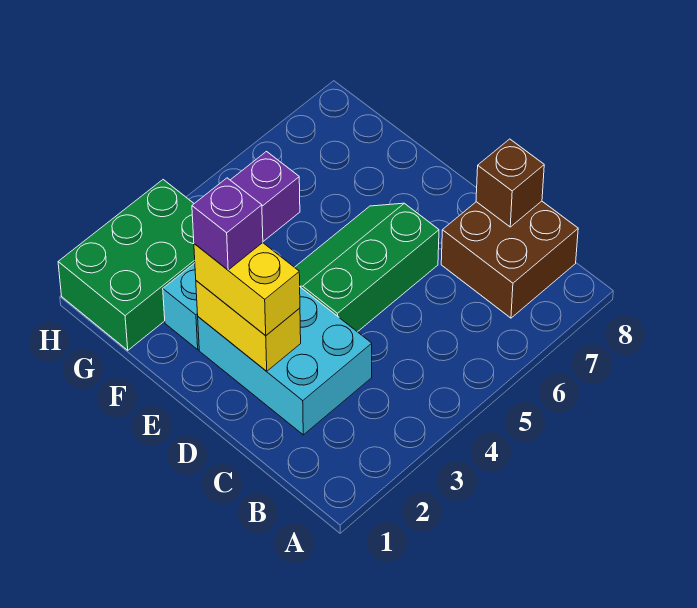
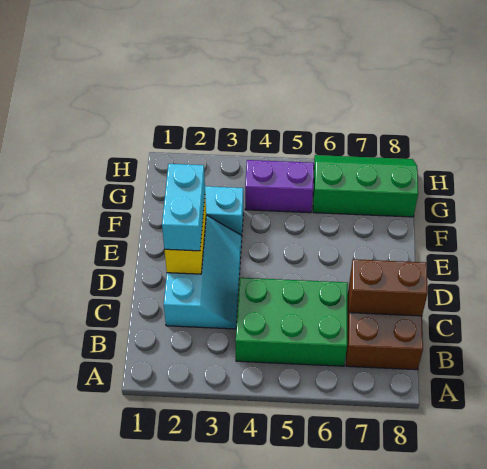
cyan 2x3 brick [198,287,372,435] -> cyan 2x3 slope [164,215,242,329]
brown 1x1 brick [476,139,544,227] -> brown 1x2 brick [349,259,428,316]
yellow 1x2 brick [194,243,300,336] -> cyan 1x2 brick [162,164,205,251]
green 2x3 slope [295,203,439,332] -> green 2x3 slope moved to [313,155,418,217]
purple 1x1 brick [192,178,263,270] -> none
green 2x3 brick [58,180,195,350] -> green 2x3 brick moved to [236,278,348,366]

